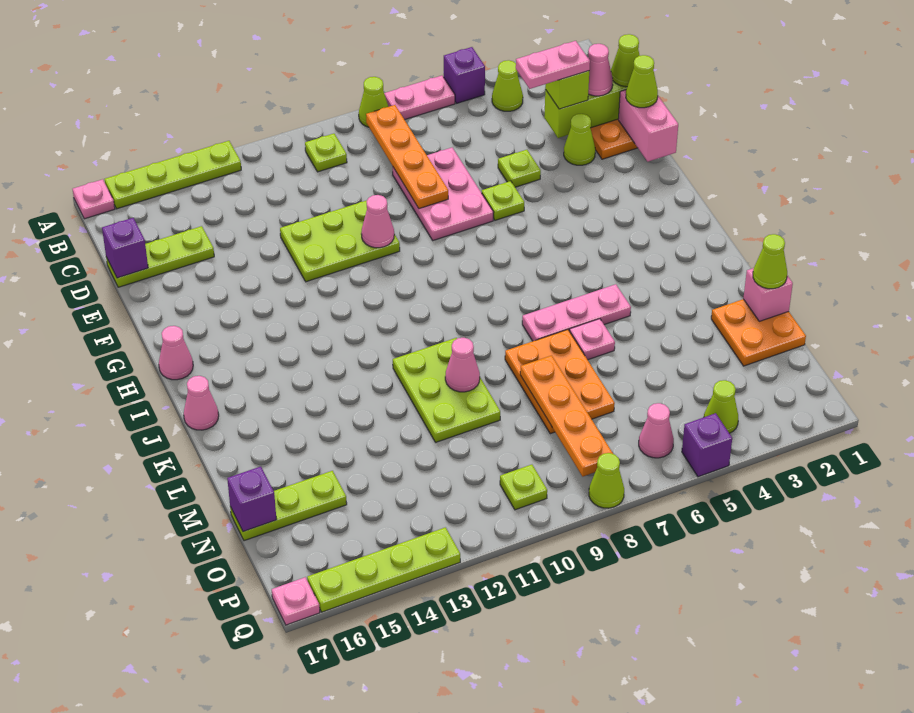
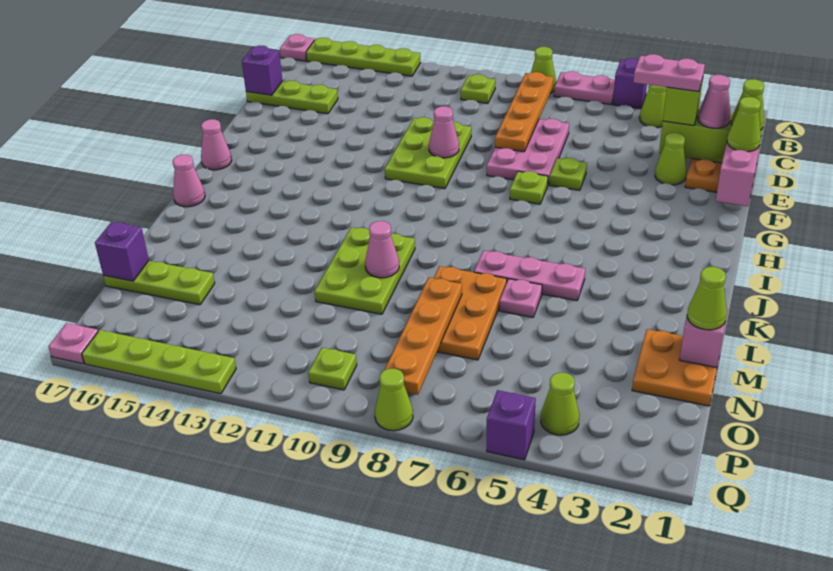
lime 1x1 plate [498,150,541,187] -> lime 1x1 plate moved to [510,171,548,204]
lime 2x3 plate [280,200,400,282] -> lime 2x3 plate turned to [385,117,471,189]
pink 1x1 cone [639,403,674,458] -> none

